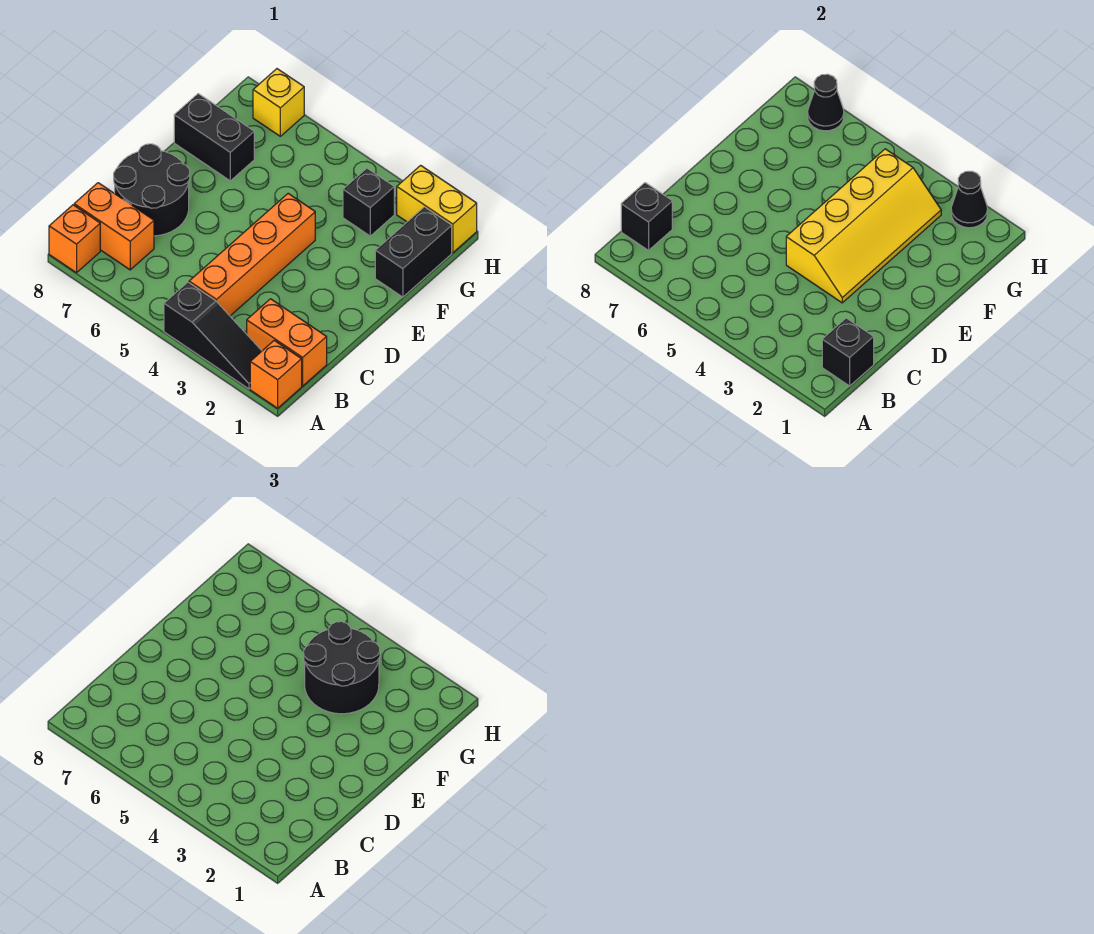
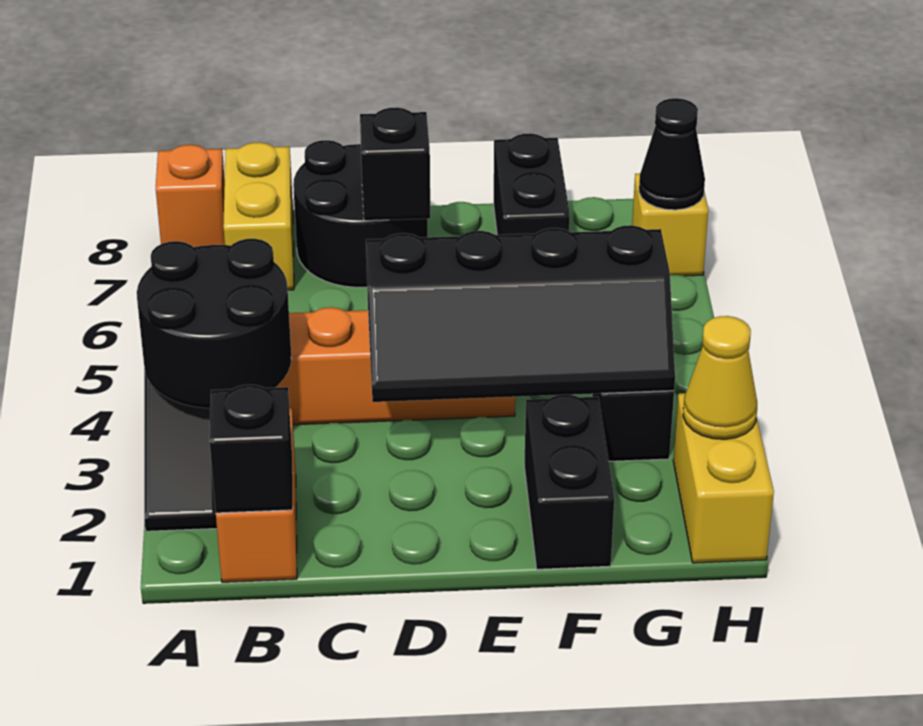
orange 1x1 brick [250,340,302,408] -> none
orange 1x2 brick [74,183,154,270] -> yellow 1x2 brick [223,142,294,290]
black 1x1 brick [621,183,672,250] -> black 1x1 brick moved to [360,107,430,221]
yellow 2x4 slope [786,149,941,303] -> black 2x4 slope [366,225,675,402]
black 1x2 brick [375,207,452,297] -> black 1x2 brick turned to [524,394,614,569]
black 2x2 round brick [304,622,380,714] -> black 2x2 round brick moved to [137,239,291,408]
black 1x1 cone [951,171,987,228] -> yellow 1x1 cone [683,316,757,439]

